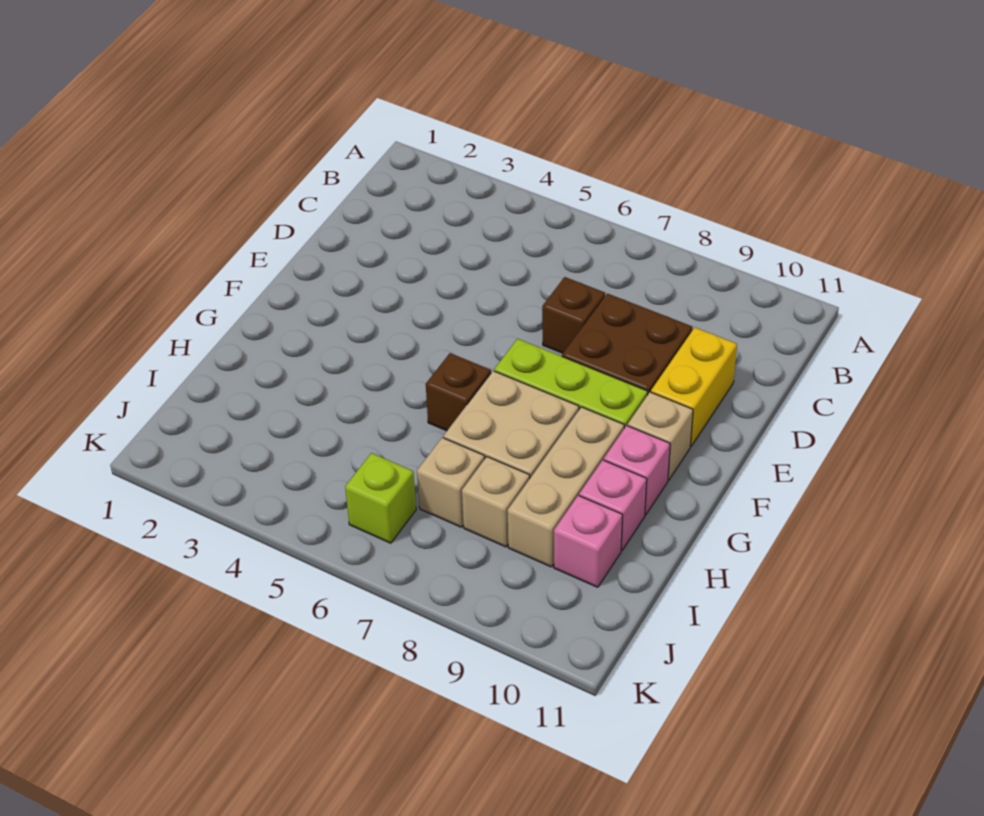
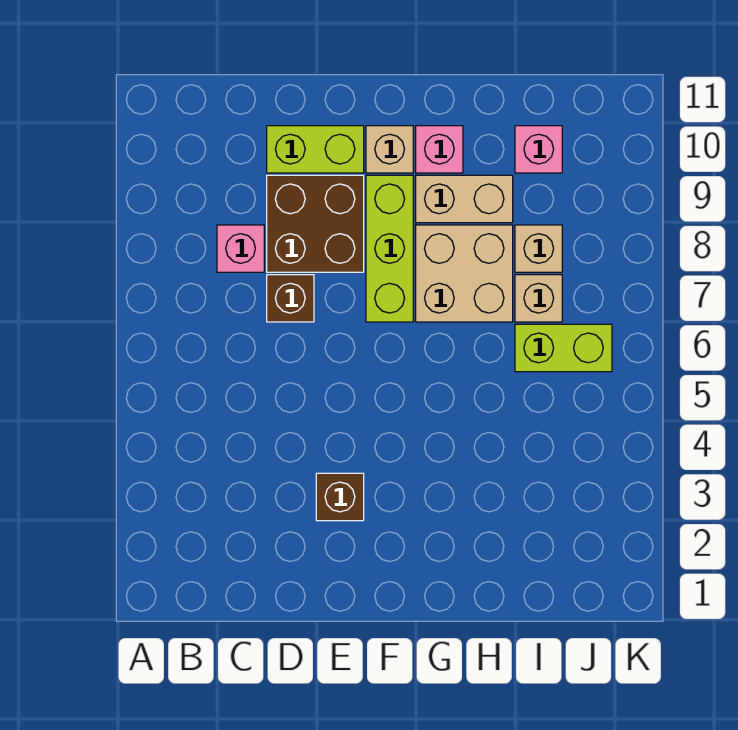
yellow 1x2 brick [651,328,737,446] -> lime 1x2 brick [267,126,364,173]
brown 1x1 brick [426,353,491,431] -> brown 1x1 brick moved to [316,473,364,521]
tan 1x3 brick [508,407,624,567] -> tan 1x2 brick [416,175,513,223]
pink 1x1 brick [579,460,647,551] -> pink 1x1 brick moved to [217,225,264,272]
lime 1x1 brick [345,453,416,543] -> lime 1x2 brick [515,324,612,372]

